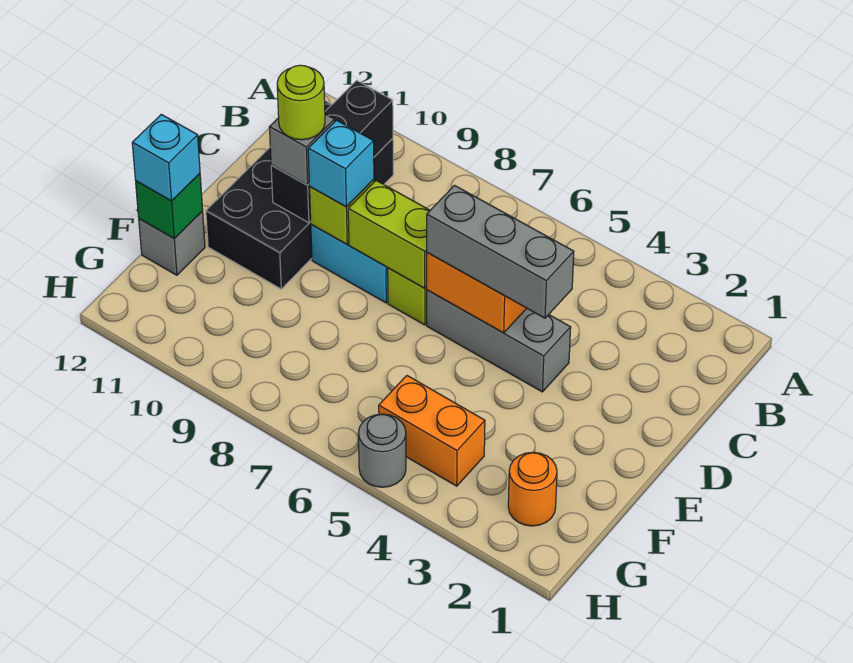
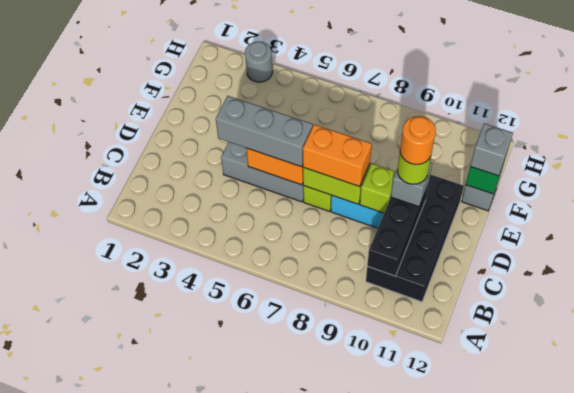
cyan 1x1 brick [308,120,374,207] -> none
cyan 1x1 brick [132,114,200,201] -> grey 1x1 brick [470,123,513,176]
orange 1x1 round brick [508,452,557,526] -> orange 1x1 round brick moved to [400,116,436,165]
orange 1x2 brick [379,376,485,486] -> orange 1x2 brick moved to [303,124,372,187]
grey 1x1 round brick [358,414,406,487] -> grey 1x1 round brick moved to [245,41,273,82]

